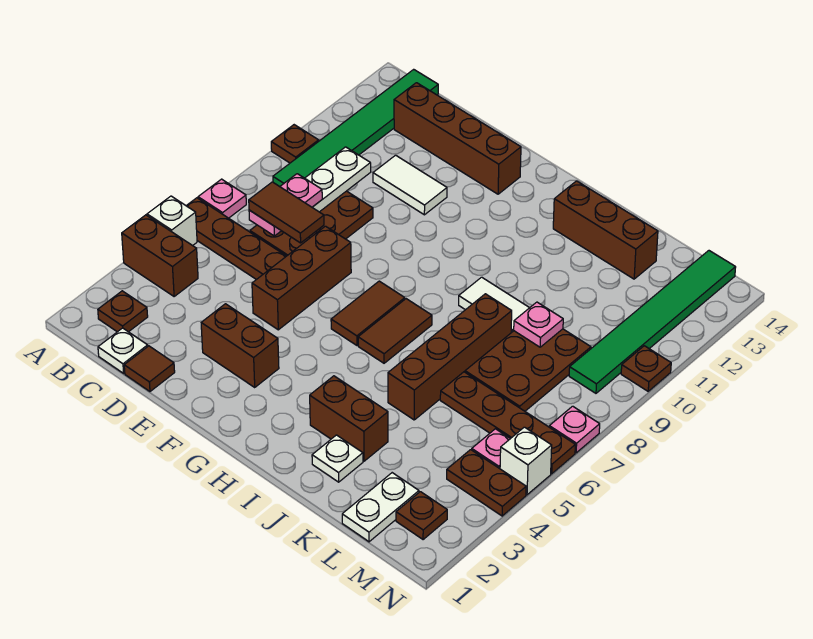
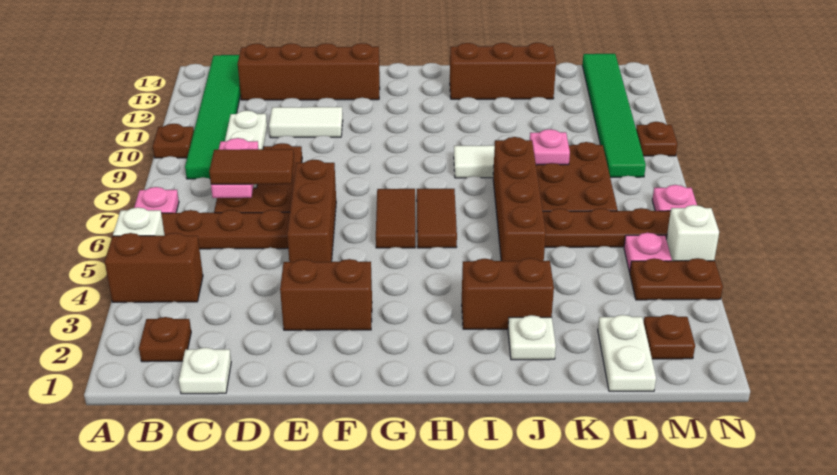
brown 1x1 tile [124,346,175,391] -> none

